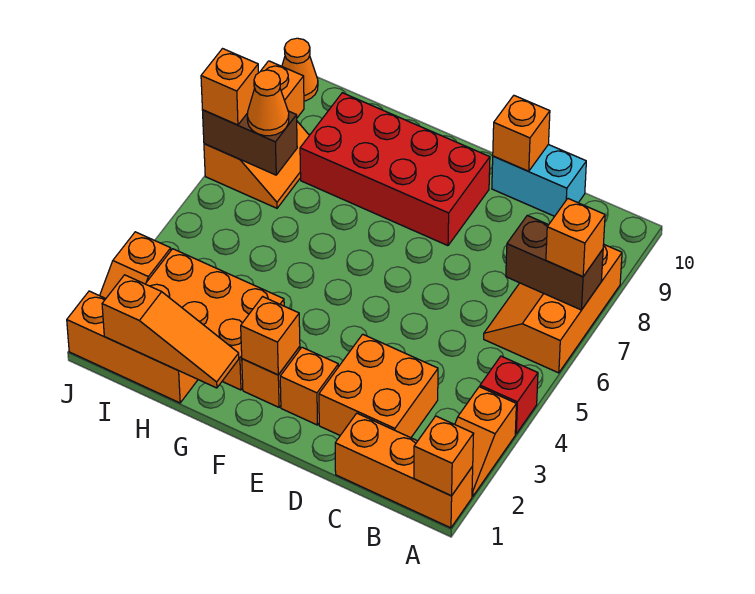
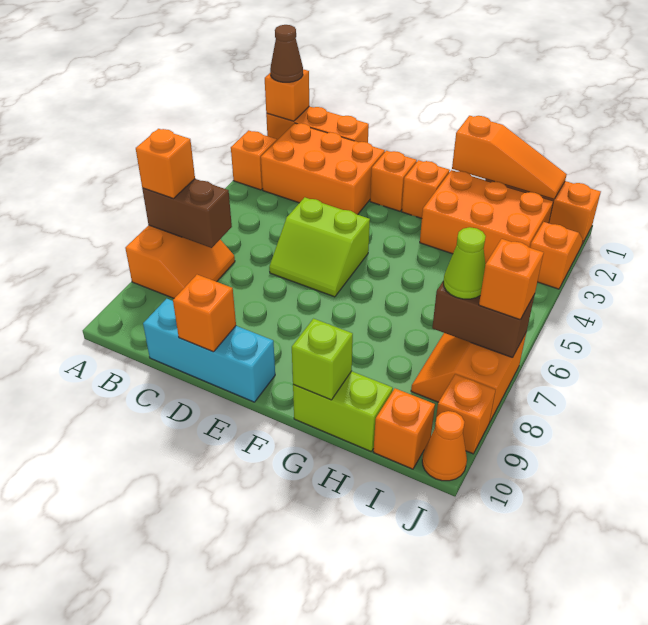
none -> brown 1x1 cone [270,25,303,82]
red 1x1 brick [480,356,538,434] -> none
orange 2x3 slope [484,244,622,373] -> orange 2x2 slope [125,225,235,298]
orange 2x2 brick [319,334,438,438] -> orange 2x3 brick [261,123,385,215]
cyan 1x2 brick [492,145,586,216] -> cyan 1x3 brick [143,299,275,402]
none -> lime 2x2 slope [269,197,370,297]
red 2x4 brick [300,93,490,246] -> none
orange 1x1 brick [241,297,300,375] -> orange 1x1 brick moved to [374,388,435,469]
orange 1x3 slope [102,275,239,388] -> orange 1x3 slope turned to [452,116,567,199]
none -> lime 1x2 brick [293,371,393,452]
none -> lime 1x1 brick [292,319,353,400]
orange 1x1 cone [247,70,289,136] -> lime 1x1 cone [443,227,486,299]

